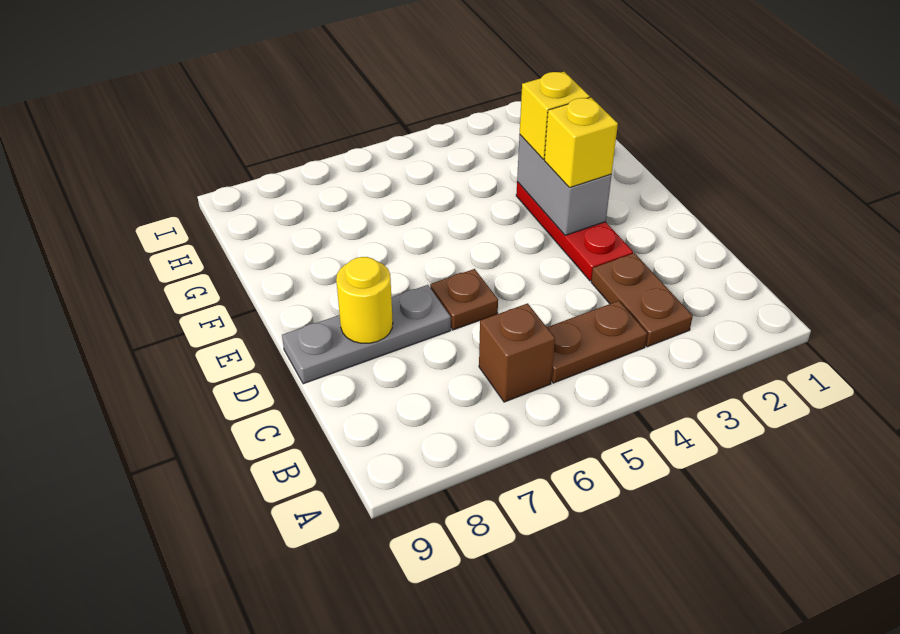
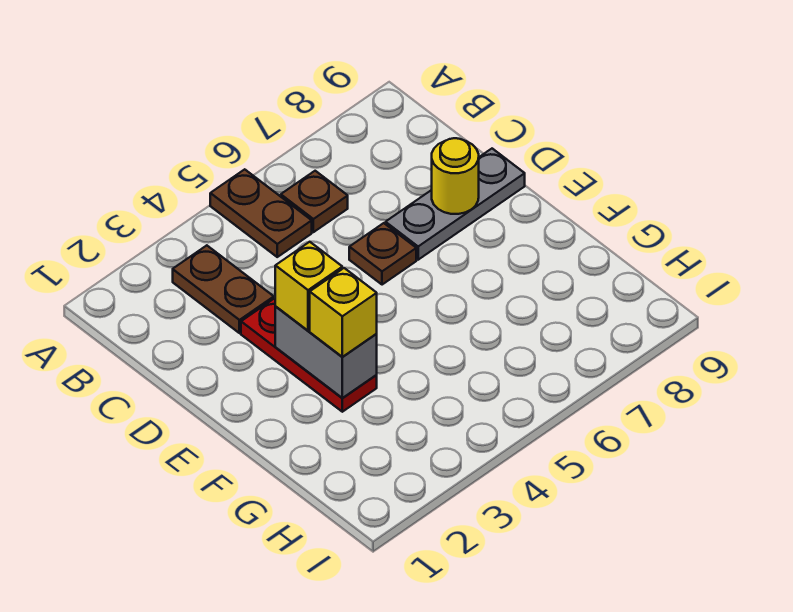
brown 1x2 plate [547,301,647,383] -> brown 1x2 plate turned to [210,169,312,257]
brown 1x1 brick [479,303,555,402] -> brown 1x1 plate [281,171,348,232]

